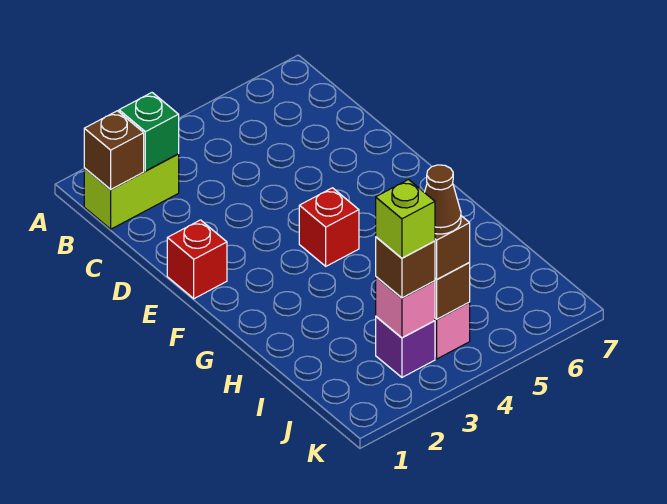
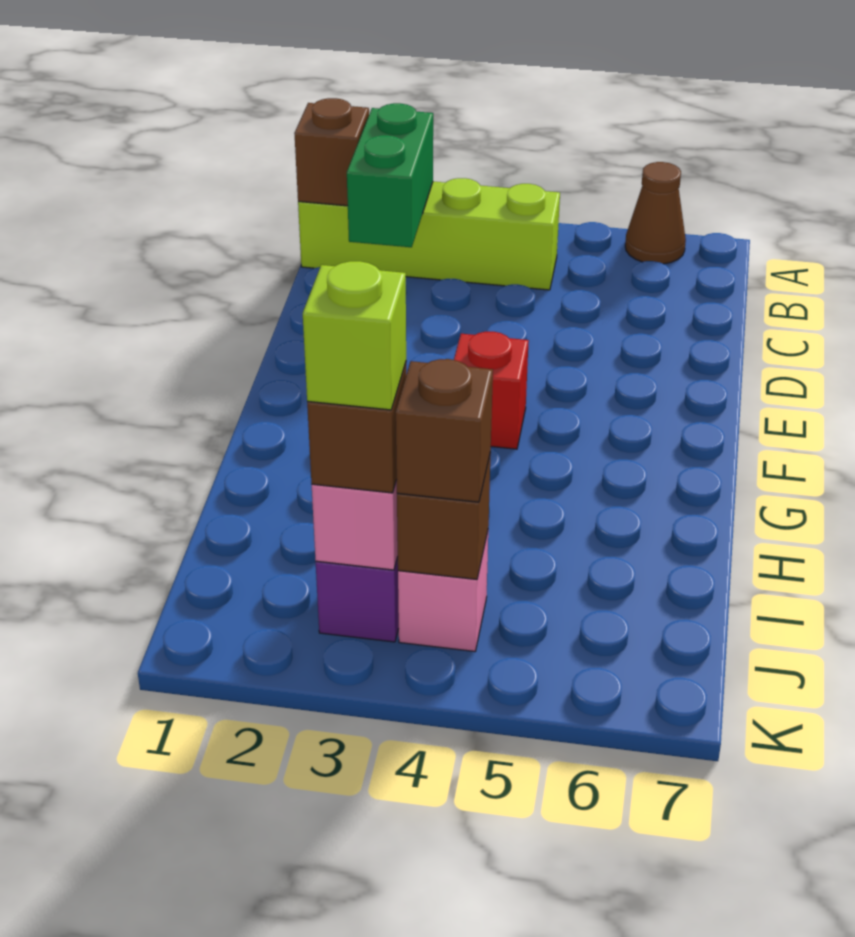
lime 1x2 brick [84,154,179,229] -> lime 1x4 brick [298,178,560,290]
green 1x1 brick [119,93,179,171] -> green 1x2 brick [347,103,433,247]
red 1x1 brick [167,220,227,299] -> none
brown 1x1 cone [424,165,461,234] -> brown 1x1 cone moved to [625,162,686,264]

